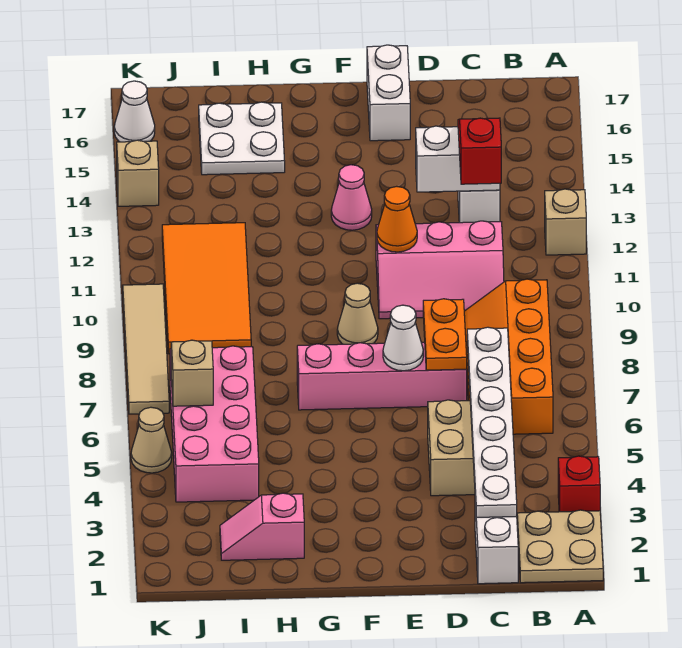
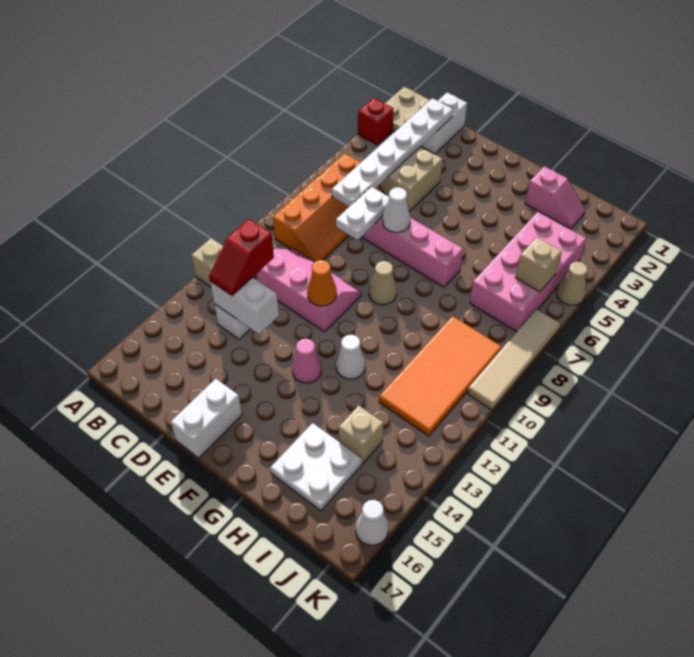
orange 1x2 plate [423,299,467,370] -> white 1x2 plate [336,187,389,240]
none -> white 1x1 cone [336,335,365,379]
tan 1x1 brick [117,140,159,206] -> tan 1x1 brick moved to [339,405,384,463]

